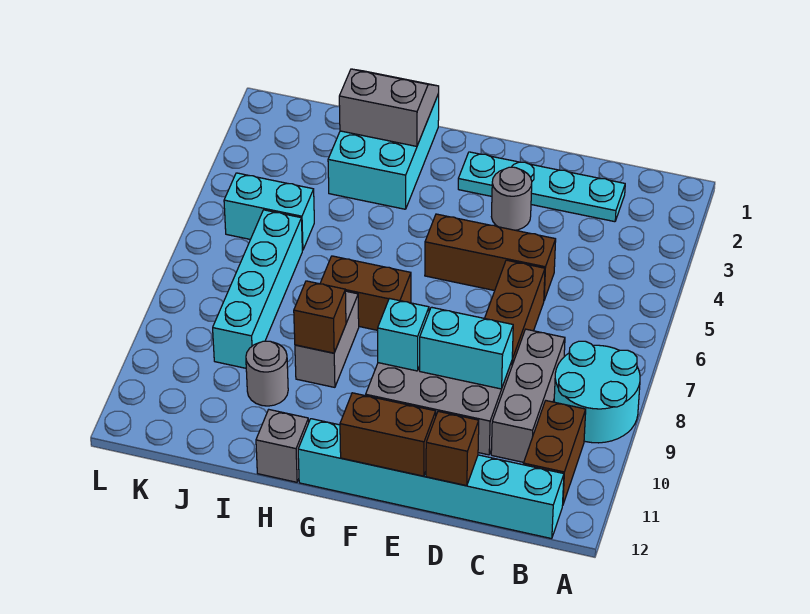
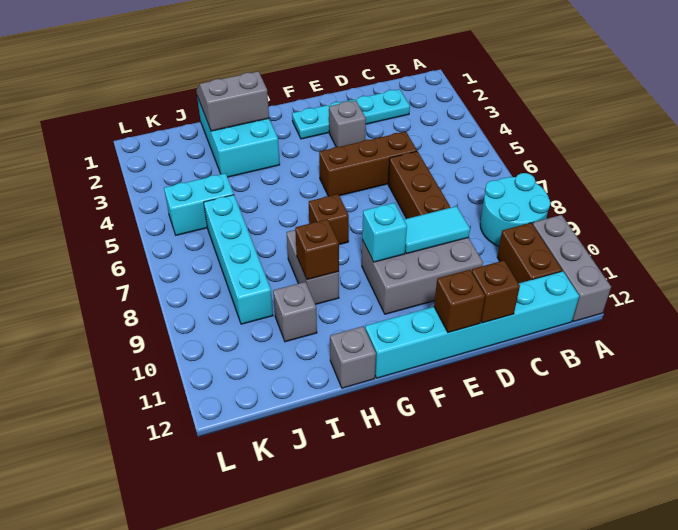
grey 1x3 brick [491,329,565,462] -> grey 1x3 brick moved to [533,215,611,322]
cyan 1x2 brick [420,307,513,389] -> cyan 1x2 tile [404,206,470,254]
grey 1x1 round brick [491,167,532,230] -> grey 1x1 brick [329,101,366,147]
brown 1x2 brick [340,393,436,476] -> brown 1x1 brick [434,270,485,333]
brown 1x2 brick [320,256,411,330] -> brown 1x1 brick [309,194,349,245]
grey 1x1 round brick [246,341,288,406] -> grey 1x1 brick [273,282,317,342]

